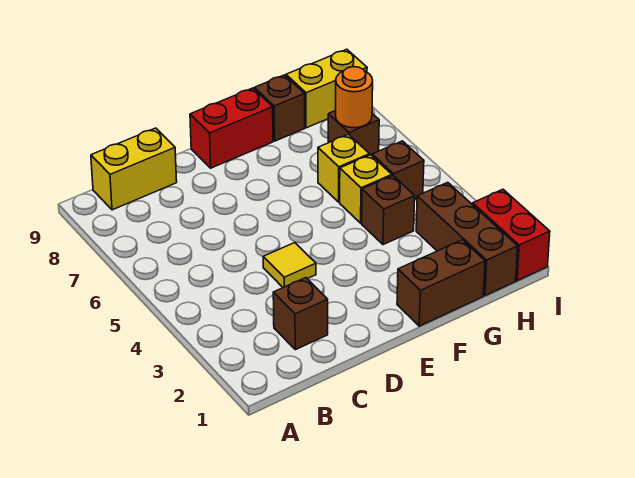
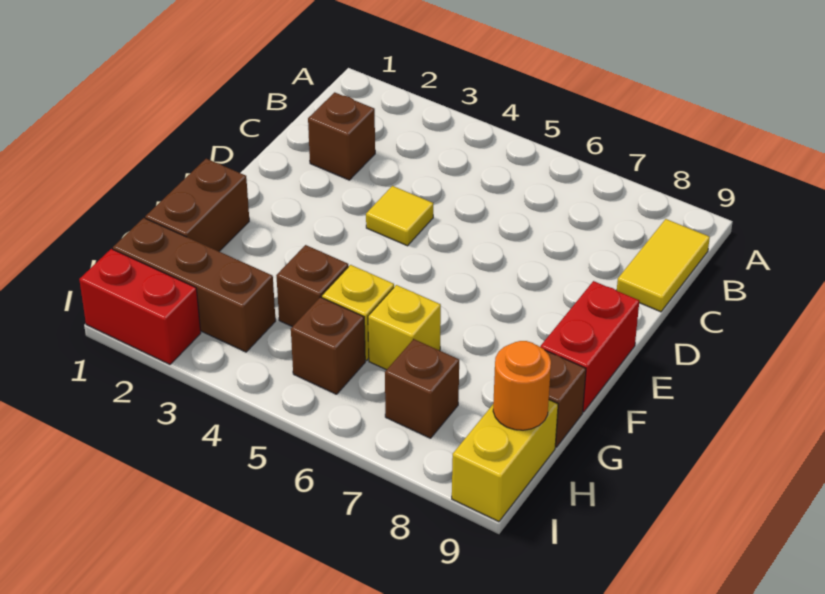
yellow 1x2 brick [91,128,177,210] -> yellow 1x2 tile [617,219,710,312]
orange 1x1 round brick [336,67,373,128] -> orange 1x1 round brick moved to [493,341,551,430]

